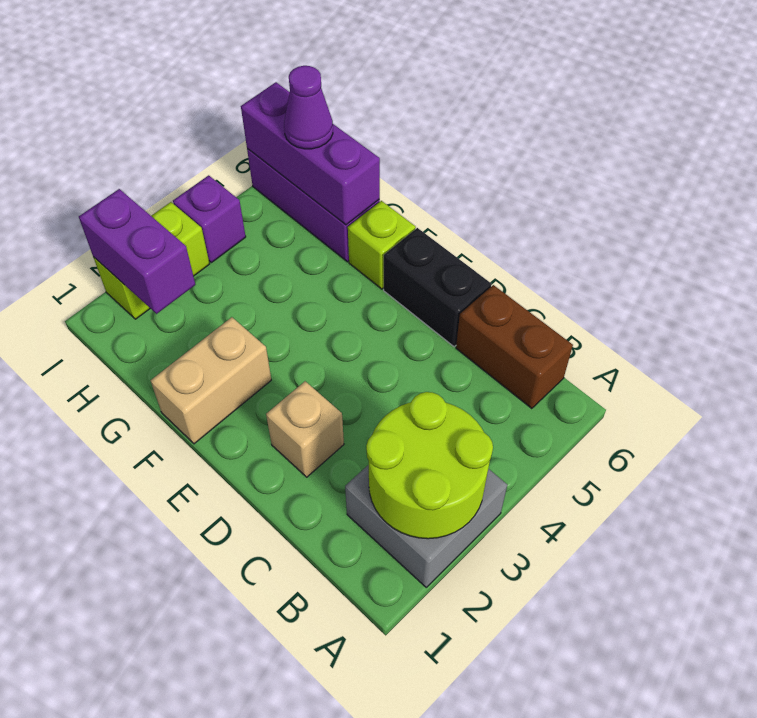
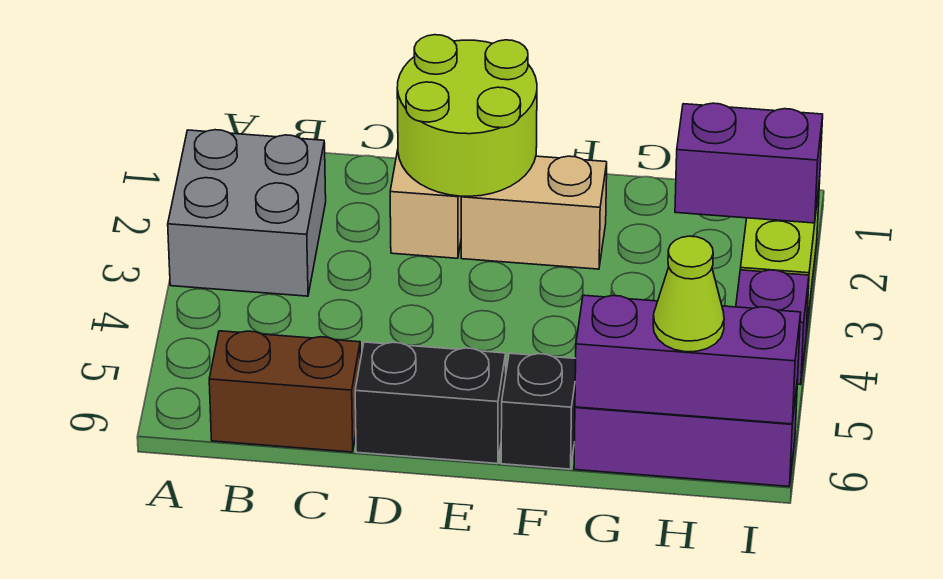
lime 2x2 round brick [366,392,493,539] -> lime 2x2 round brick moved to [397,35,537,196]
tan 1x2 brick [150,317,271,444] -> tan 1x2 brick turned to [461,156,607,269]
lime 1x1 brick [348,201,416,289] -> black 1x1 brick [501,353,576,469]
purple 1x1 cone [284,66,333,149] -> lime 1x1 cone [653,236,724,352]

